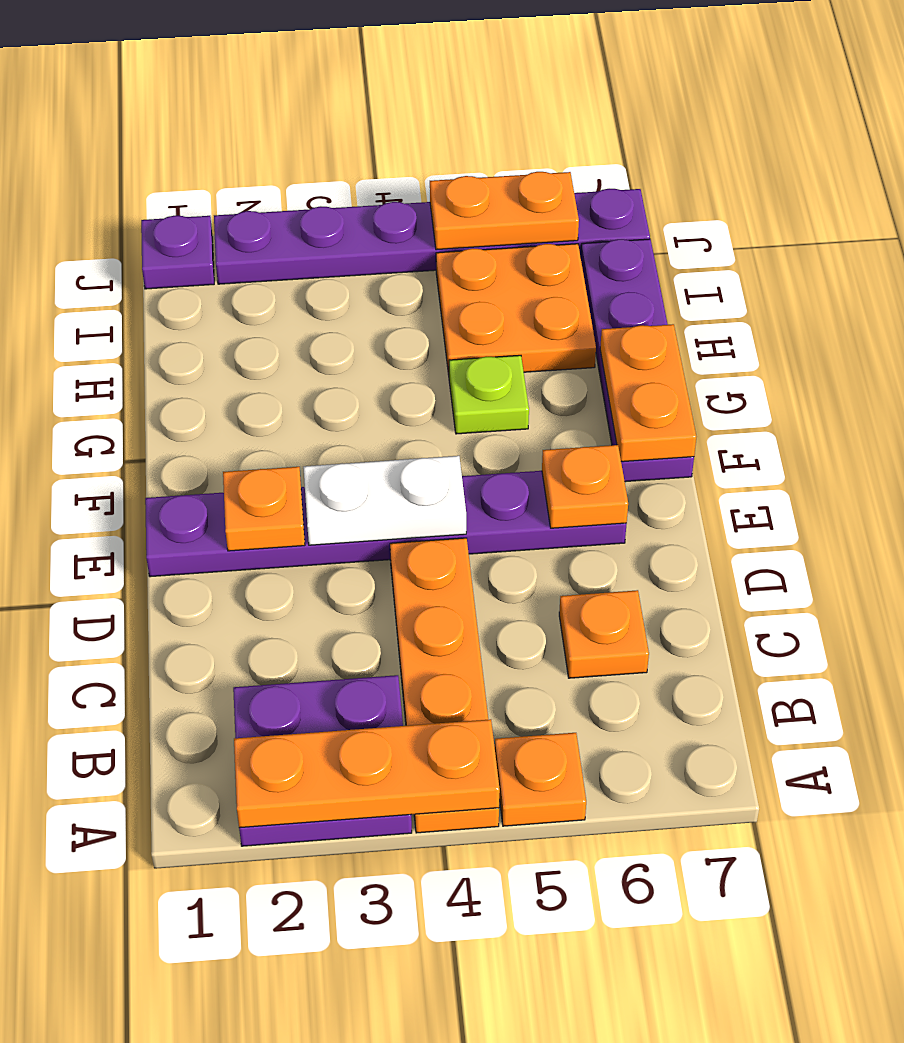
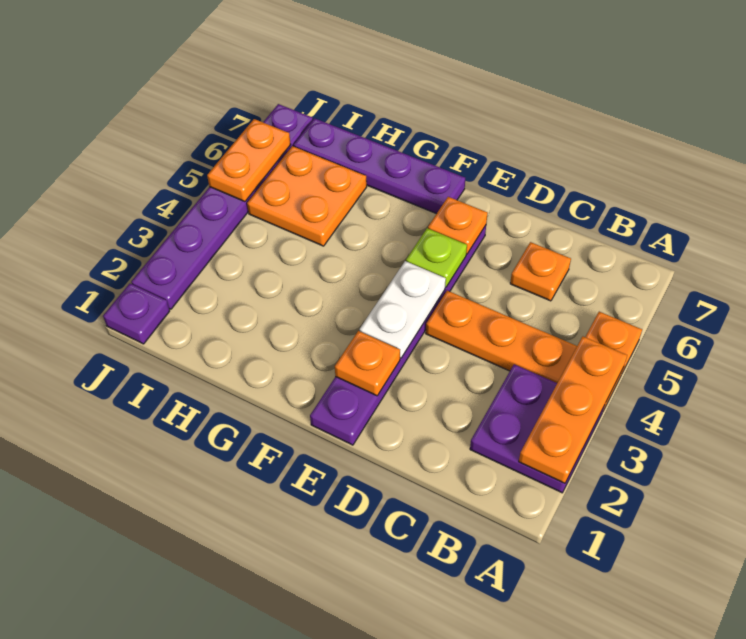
orange 1x2 plate [600,324,696,462] -> none
lime 1x1 plate [449,355,529,434] -> lime 1x1 plate moved to [406,228,467,287]

